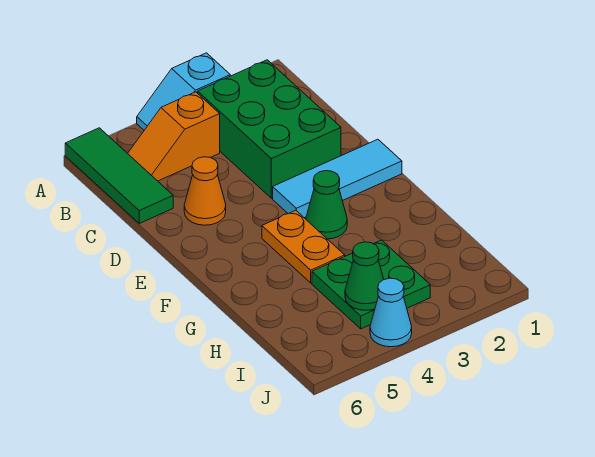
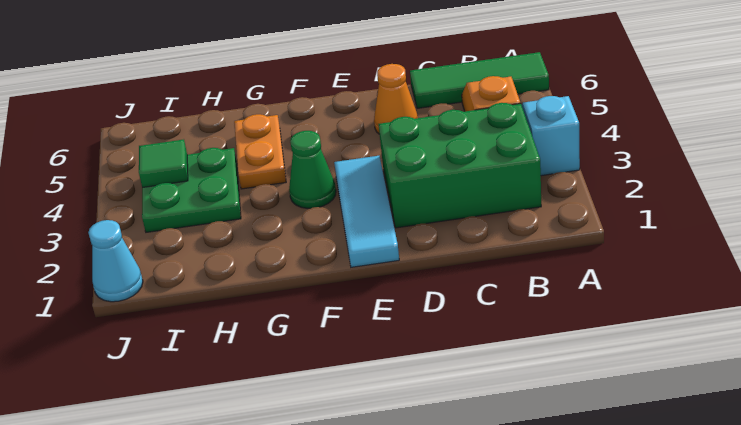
orange 1x2 plate [262,210,345,283] -> orange 1x2 plate turned to [234,114,286,189]
green 1x1 cone [345,242,384,310] -> green 1x1 tile [139,139,188,188]
cyan 1x1 cone [370,278,412,347] -> cyan 1x1 cone moved to [88,220,143,302]

